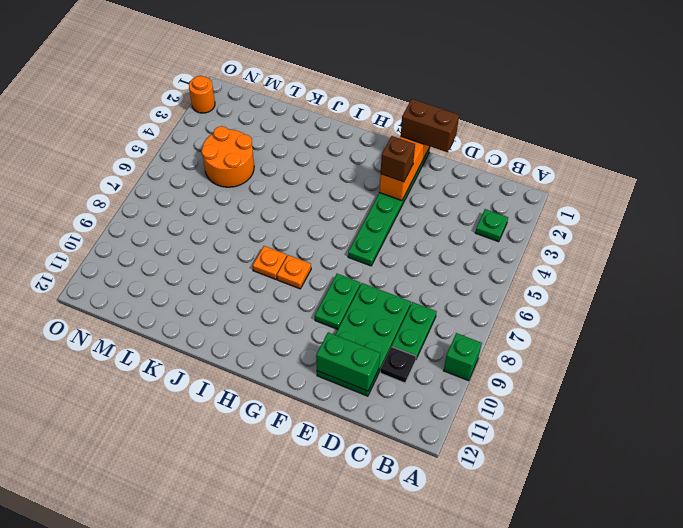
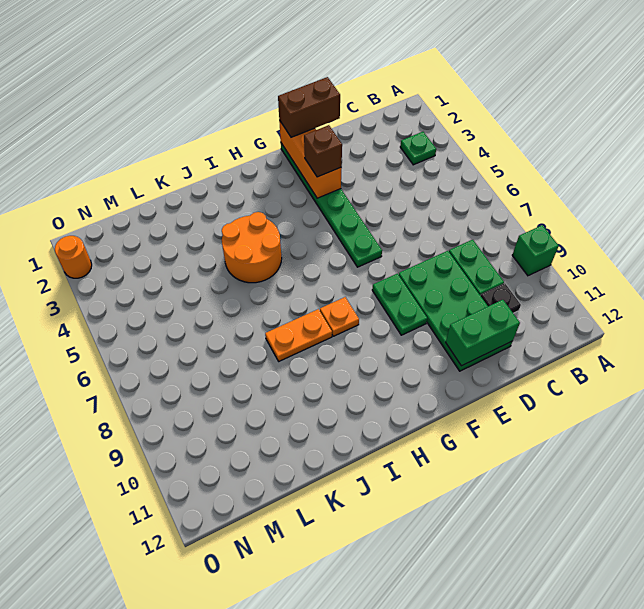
orange 1x1 plate [253,246,287,279] -> orange 1x2 plate [265,309,332,361]
orange 2x2 round brick [202,126,254,187] -> orange 2x2 round brick moved to [222,212,282,283]

